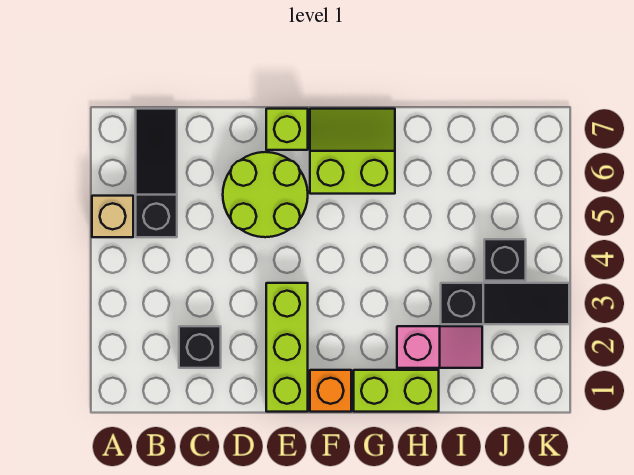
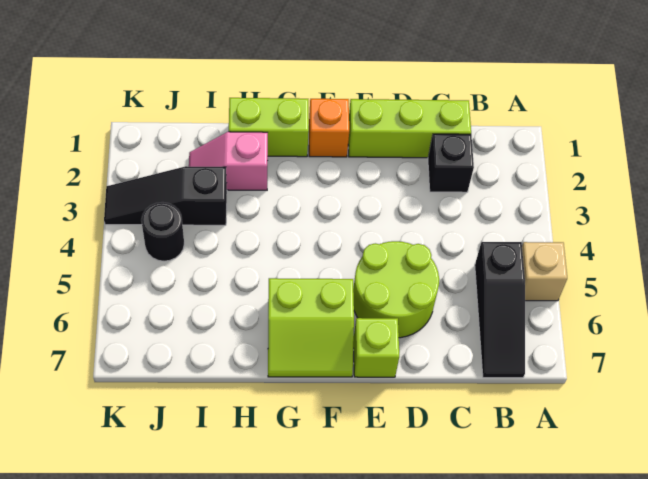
lime 1x3 brick [266,283,308,412] -> lime 1x3 brick turned to [348,99,471,158]
black 1x1 brick [484,239,526,281] -> black 1x1 round brick [141,202,184,261]

